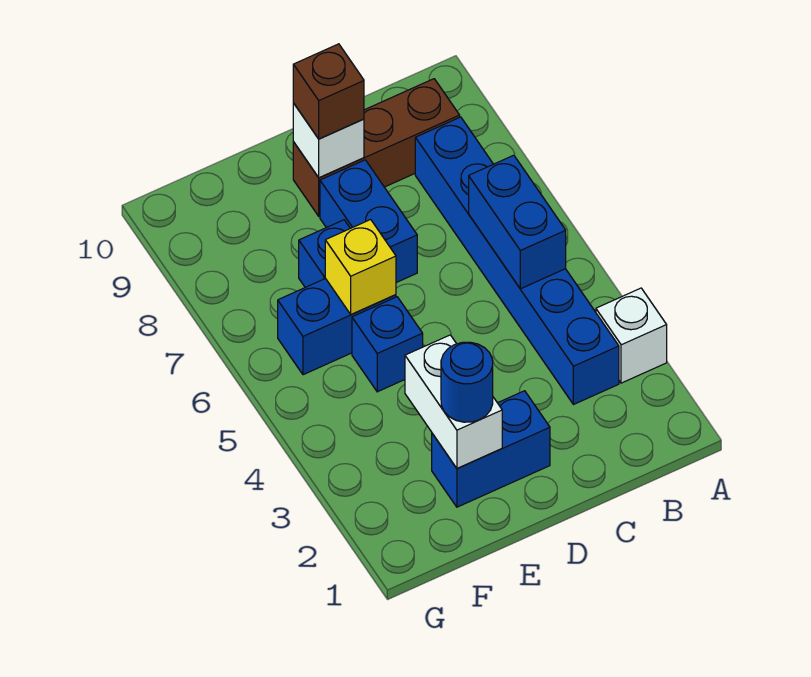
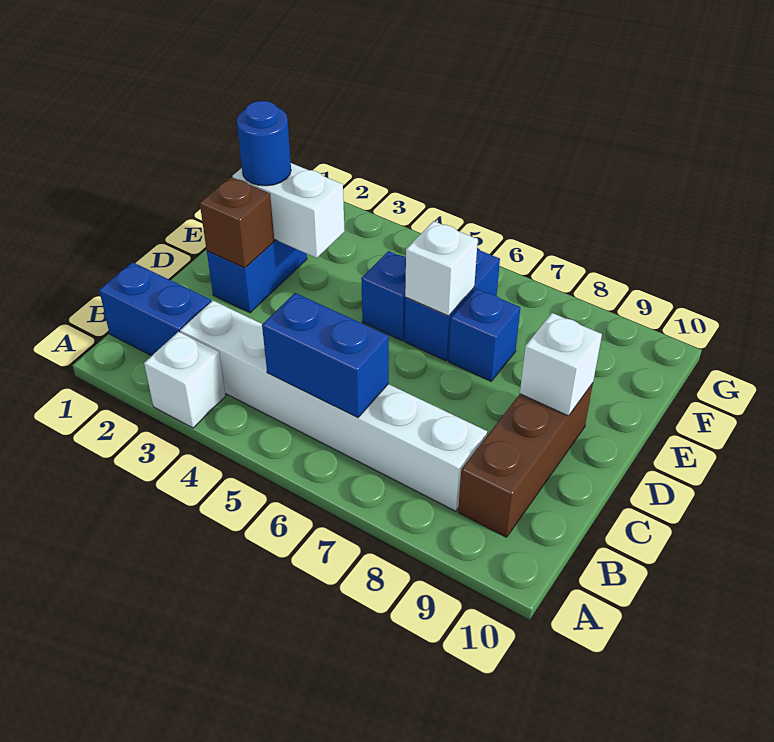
blue 1x6 brick [415,117,619,405] -> white 1x6 brick [180,301,487,511]
blue 1x2 brick [320,160,417,283] -> blue 1x2 brick moved to [99,262,211,356]
brown 1x1 brick [293,44,364,139] -> brown 1x1 brick moved to [200,177,274,268]
yellow 1x1 brick [325,220,396,315] -> white 1x1 brick [405,221,478,316]

